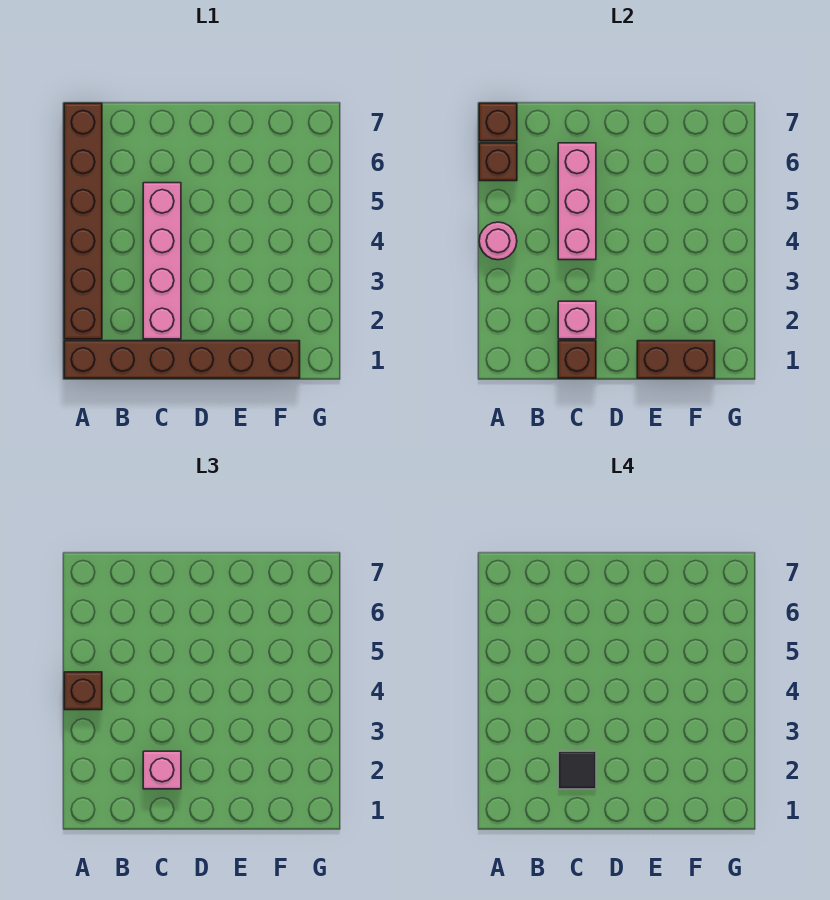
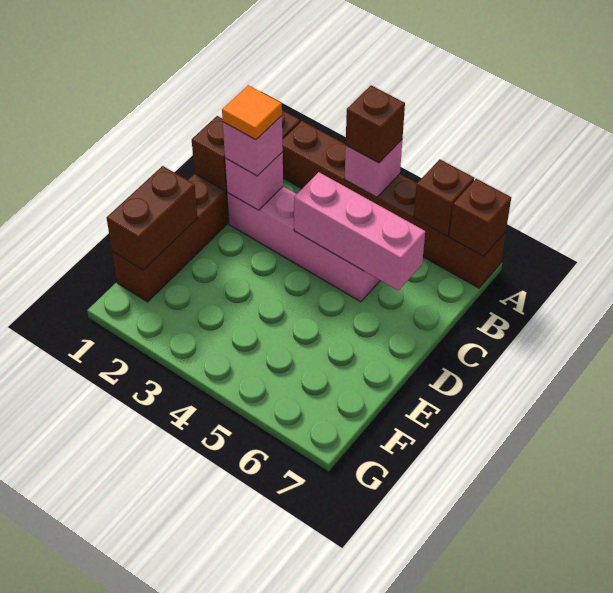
pink 1x1 round brick [479,222,517,260] -> pink 1x1 brick [345,140,402,197]
black 1x1 tile [558,751,596,789] -> orange 1x1 tile [222,85,282,140]

